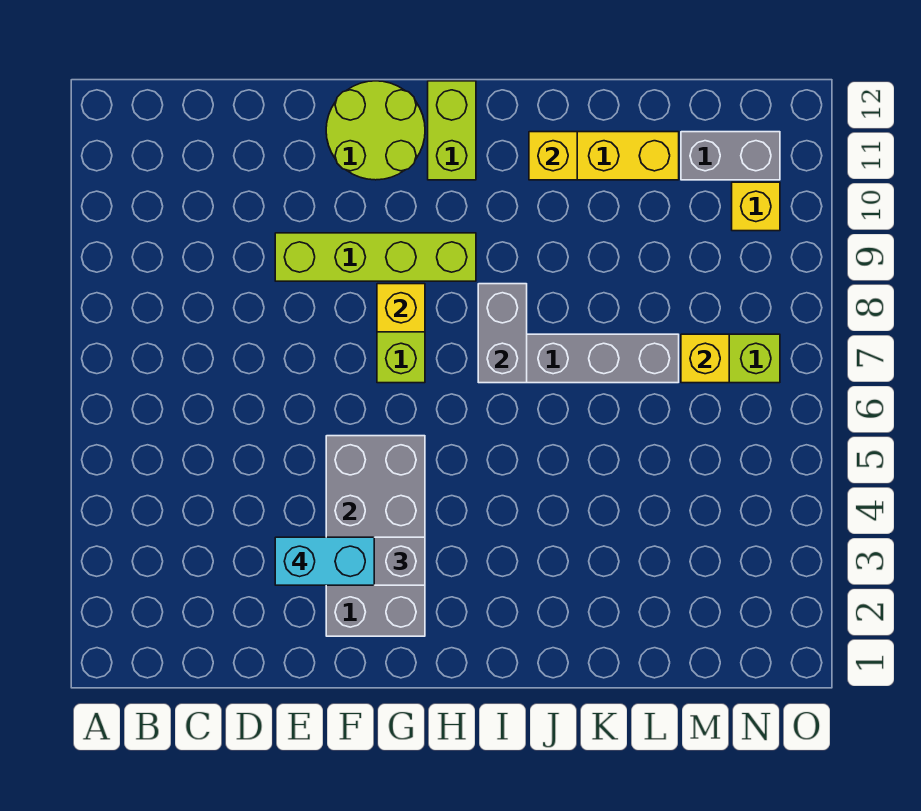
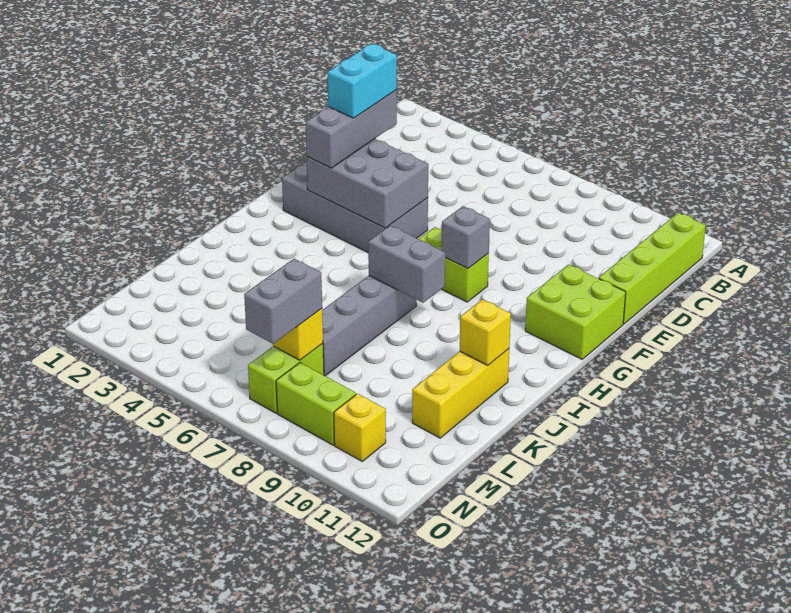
lime 1x4 brick [275,233,476,281] -> lime 1x4 brick moved to [599,213,706,324]
lime 2x2 round brick [326,81,425,180] -> lime 2x2 brick [525,265,626,359]
yellow 1x1 brick [377,284,425,332] -> grey 1x1 brick [441,206,490,269]
lime 1x2 brick [428,81,476,180] -> lime 1x2 brick moved to [276,363,356,445]
grey 1x2 brick [681,132,780,180] -> grey 1x2 brick moved to [244,259,322,344]

